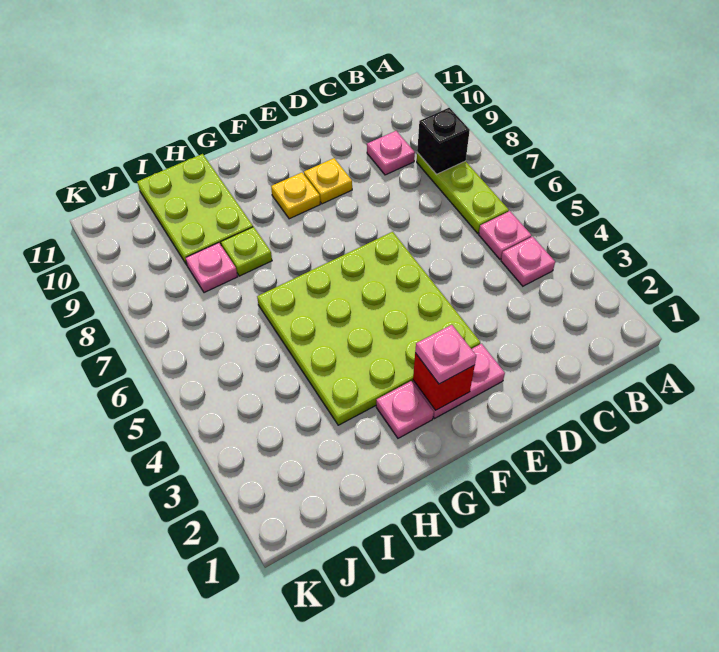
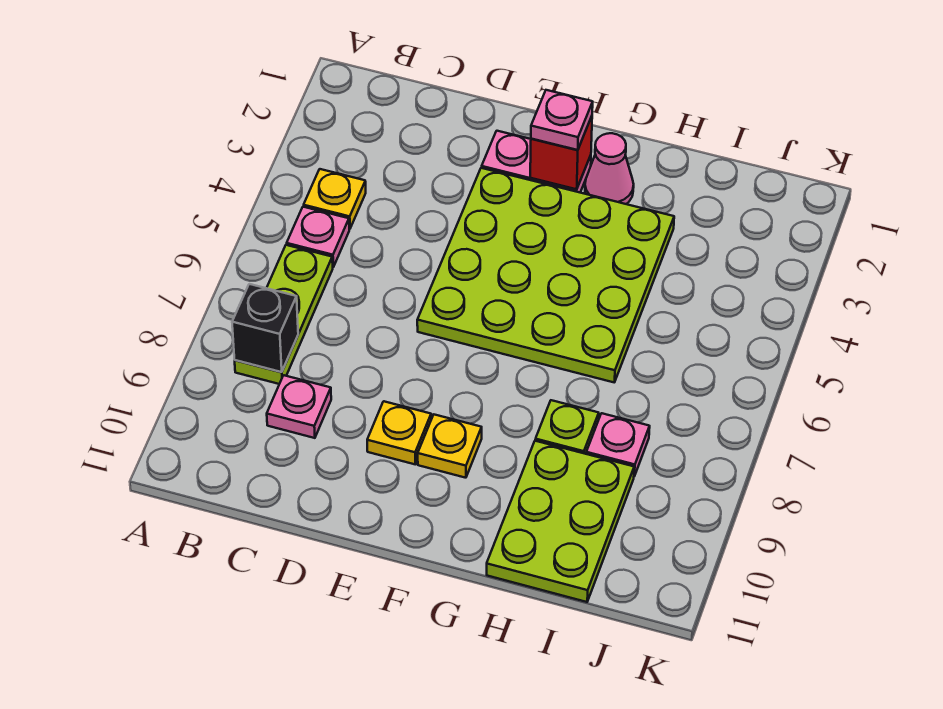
pink 1x1 plate [501,237,555,286] -> yellow 1x1 plate [304,169,366,229]
pink 1x1 plate [376,381,434,438] -> pink 1x1 cone [585,133,634,204]

